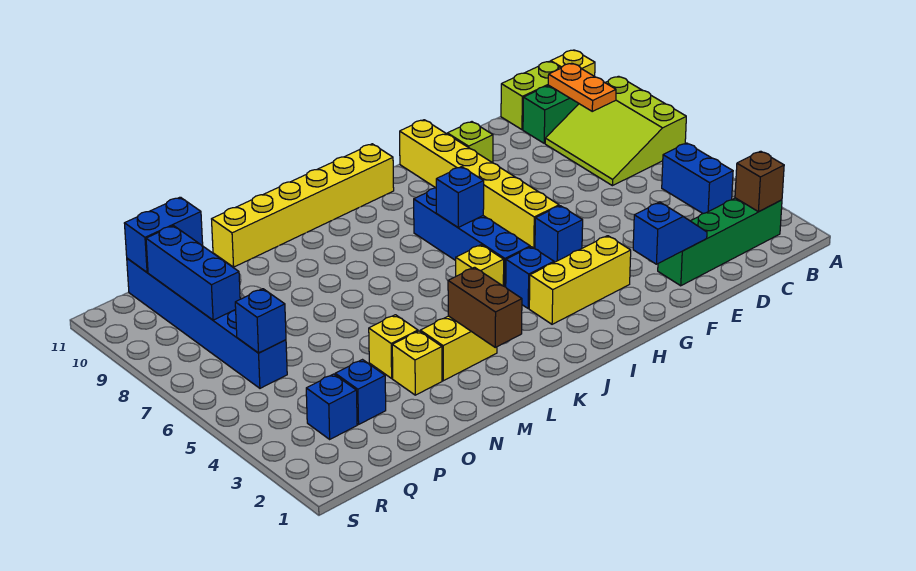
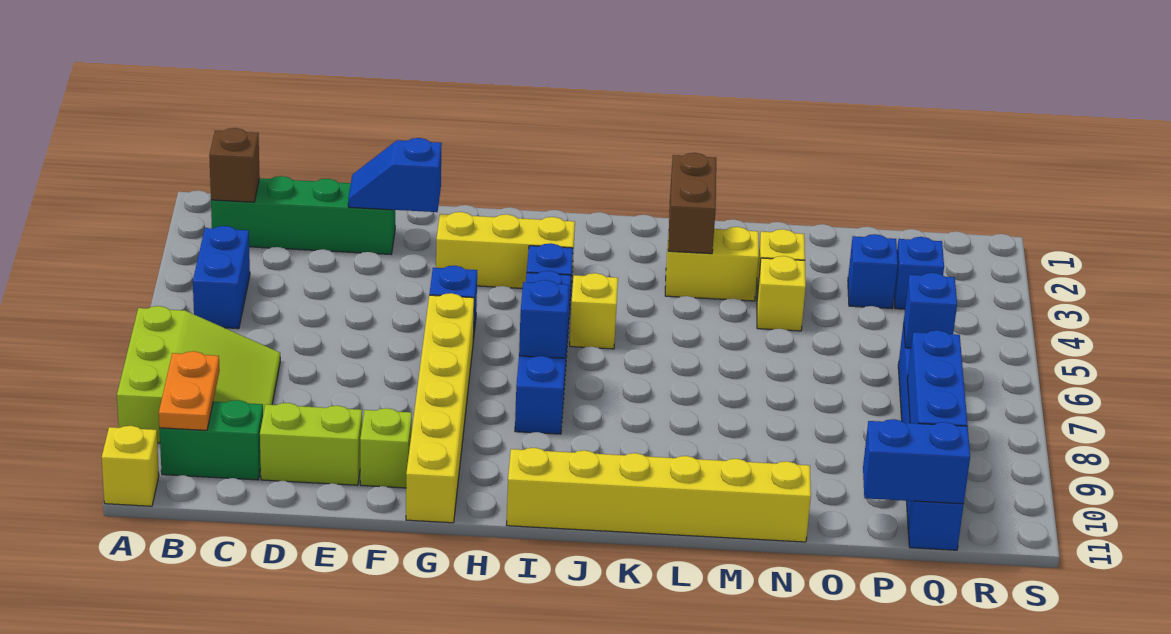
lime 1x2 brick [501,61,561,130] -> lime 1x2 brick moved to [260,403,362,485]

